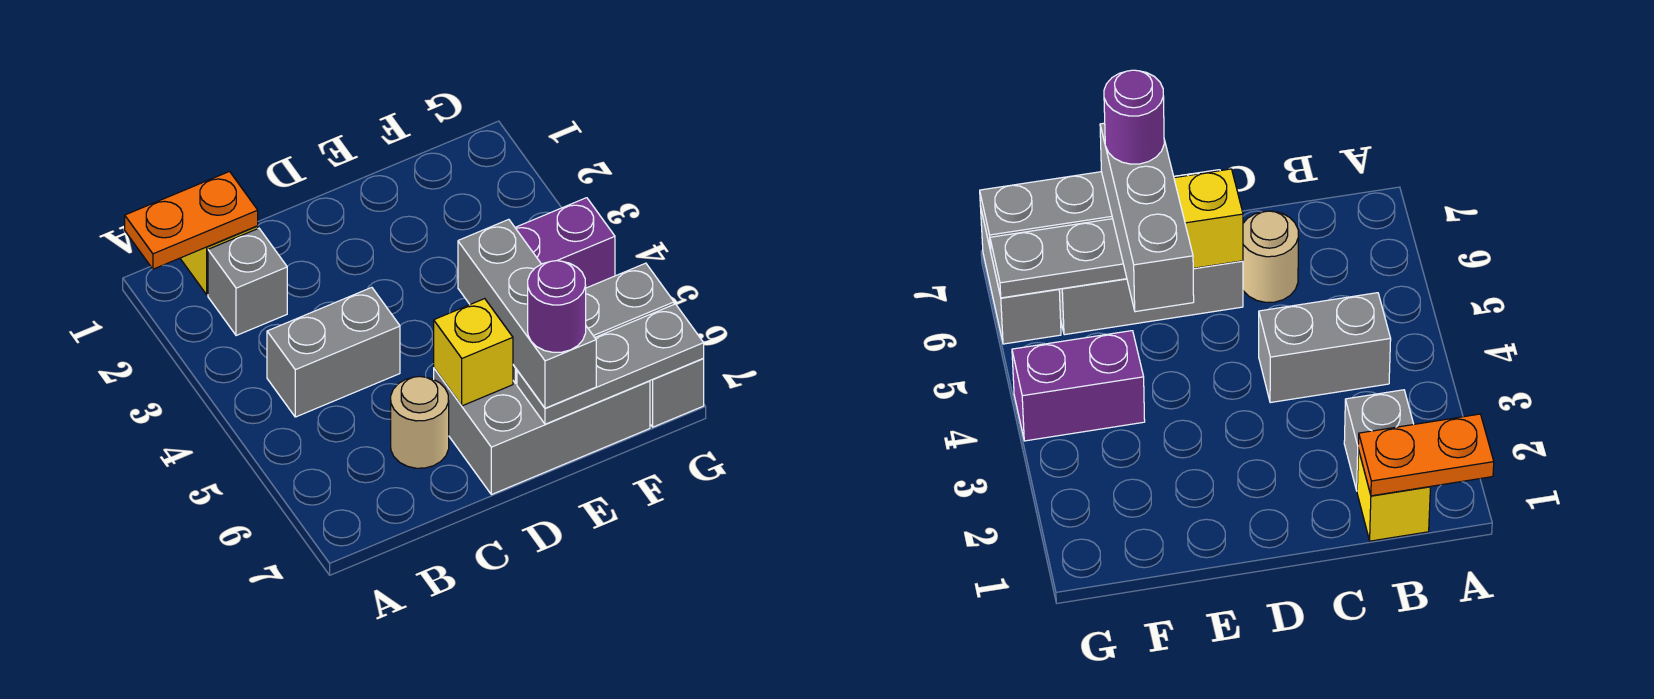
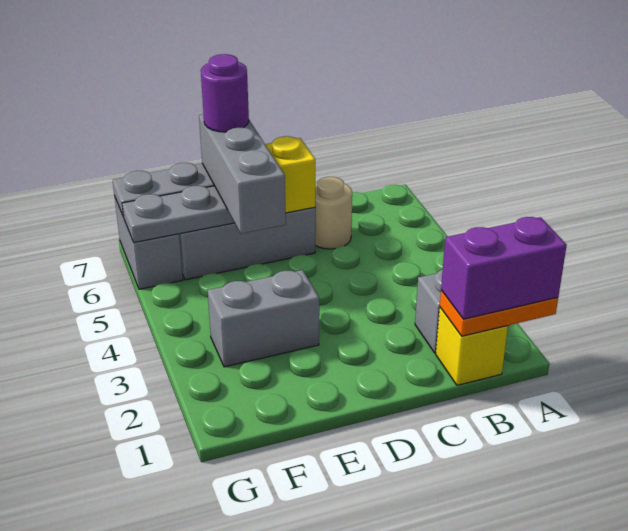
grey 1x2 brick [267,287,400,417] -> grey 1x2 brick moved to [208,270,319,367]
purple 1x2 brick [515,198,615,288] -> purple 1x2 brick moved to [441,217,567,319]

